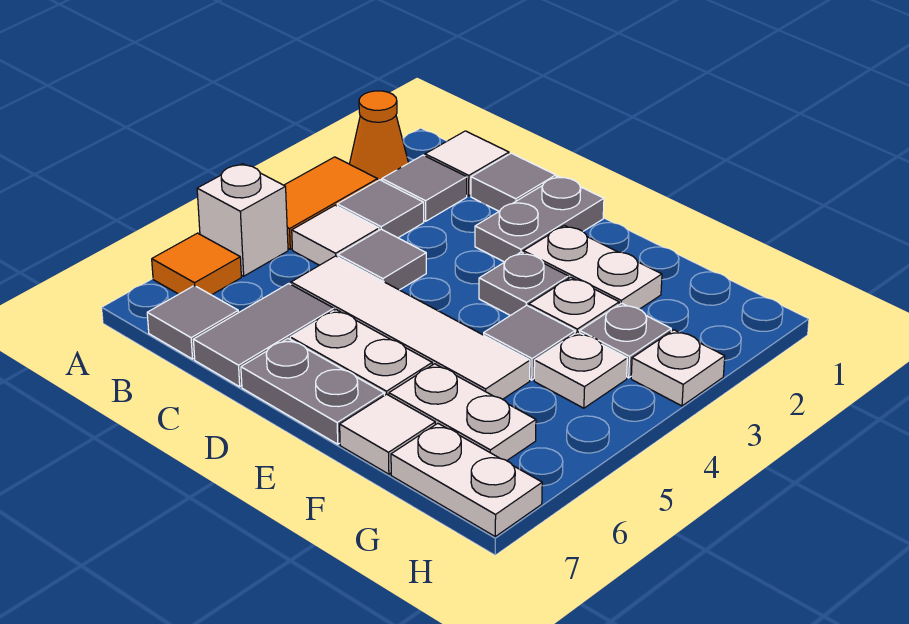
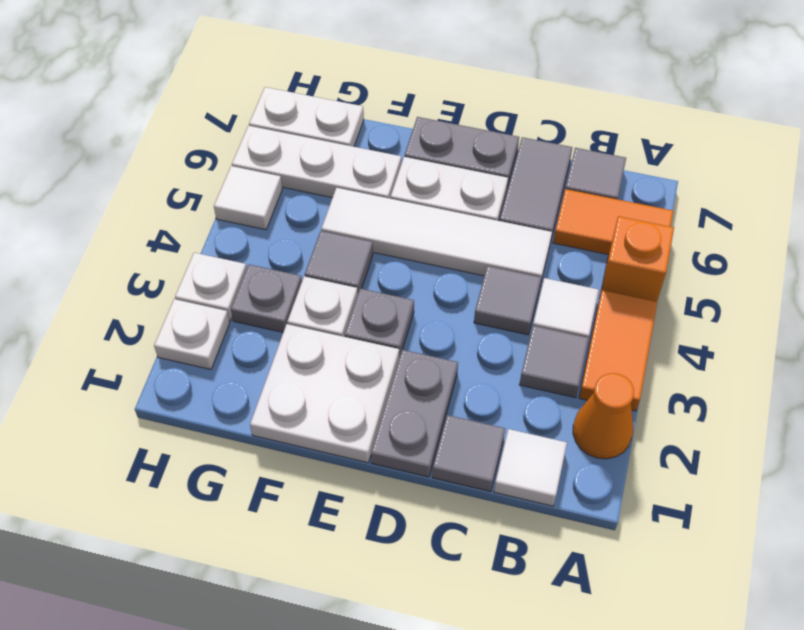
white 1x1 brick [197,164,288,276] -> orange 1x1 brick [600,216,674,302]
orange 1x1 tile [152,233,241,295] -> orange 1x2 tile [553,189,673,255]
grey 1x1 tile [382,155,467,221] -> none
white 1x2 plate [523,225,662,309] -> white 2x2 plate [250,324,399,463]
white 1x2 plate [389,364,536,461] -> white 1x3 plate [232,126,401,199]
white 1x1 tile [340,394,435,474] -> white 1x1 tile moved to [214,166,282,230]
white 1x1 plate [534,332,627,408] -> white 1x1 plate moved to [154,299,230,369]

